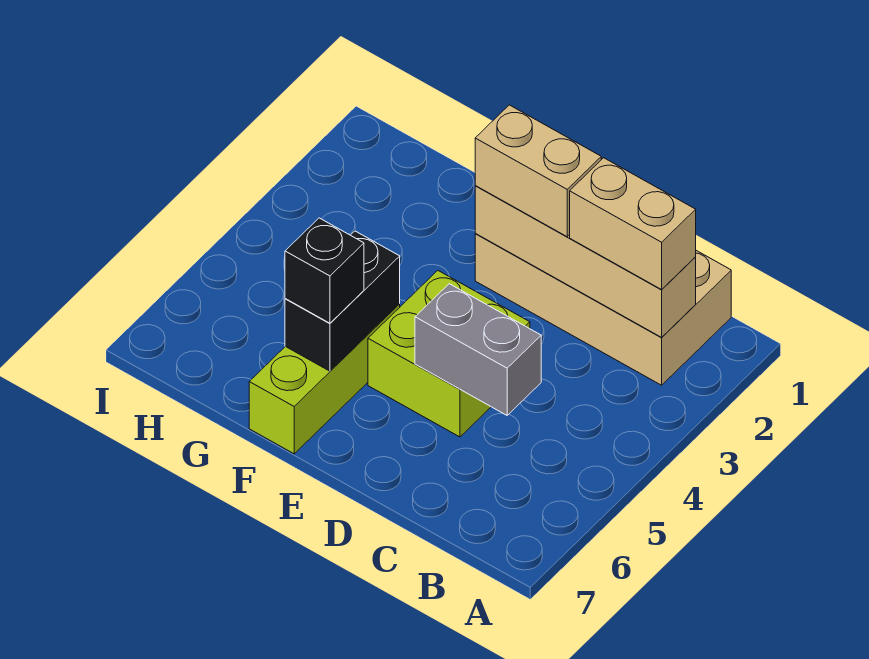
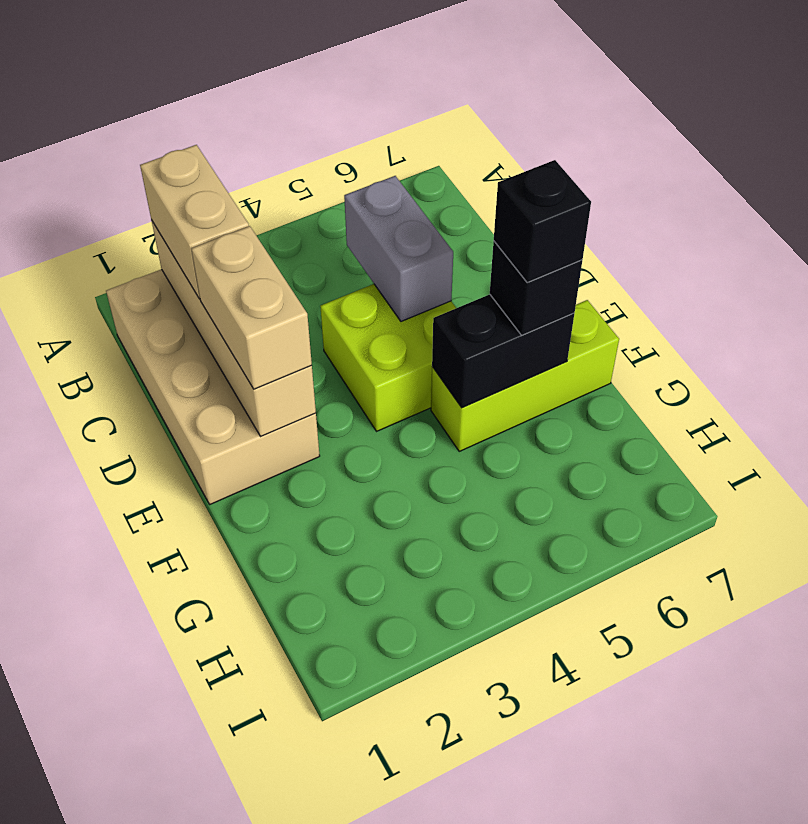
none -> black 1x1 brick [494,160,591,283]

